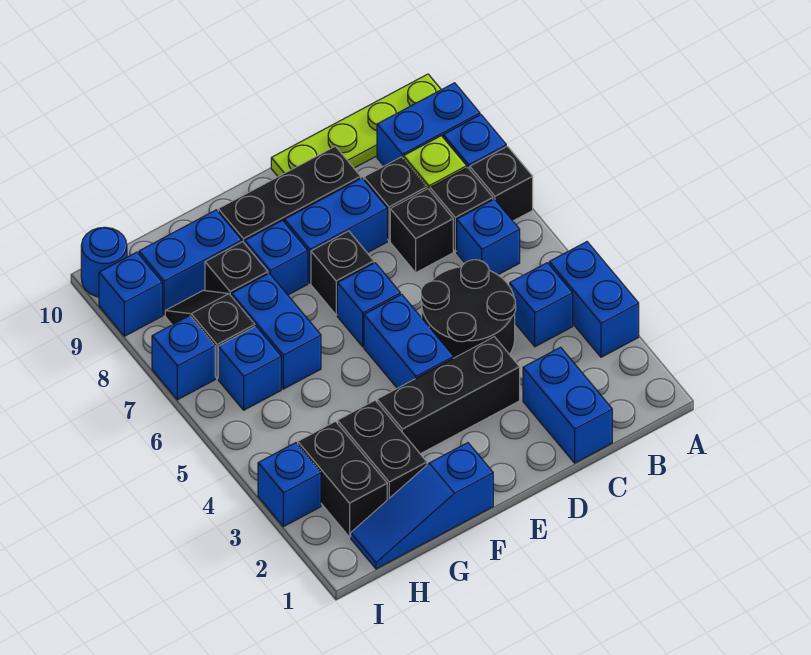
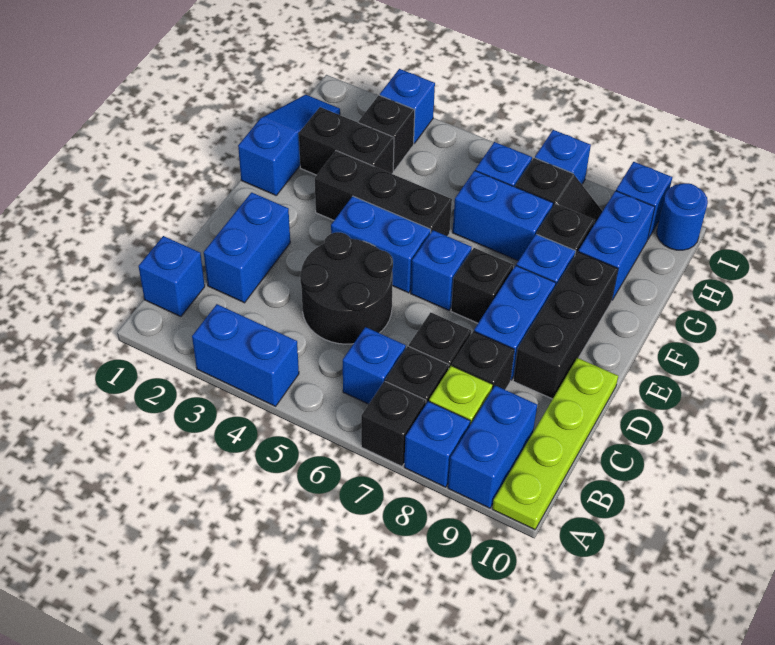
blue 1x1 brick [510,263,573,347] -> blue 1x1 brick moved to [138,236,205,317]
blue 1x2 brick [523,347,612,463] -> blue 1x2 brick turned to [204,192,290,303]
black 1x3 brick [377,337,520,454] -> black 1x3 brick turned to [315,151,452,236]
black 1x2 brick [298,422,387,537] -> black 1x1 brick [359,95,415,171]

